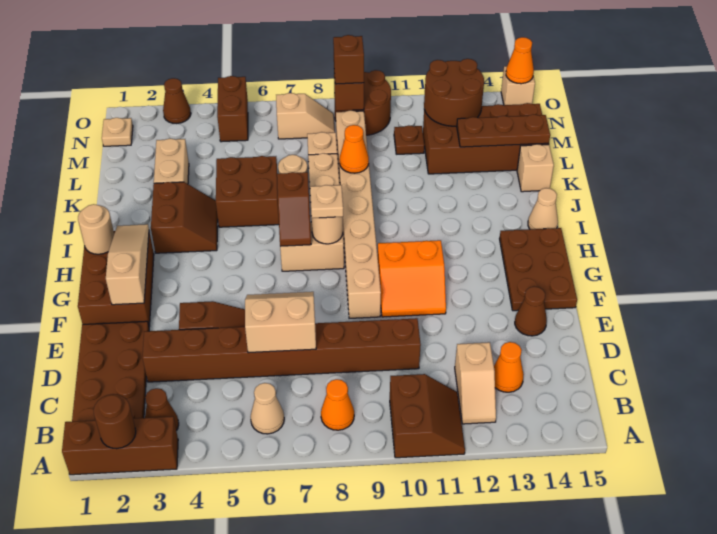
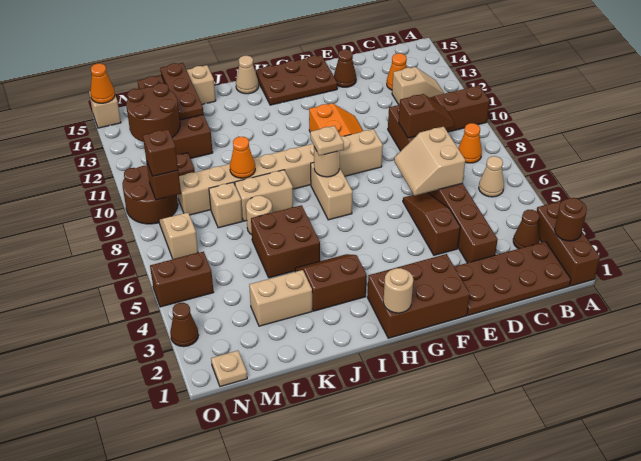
tan 1x3 slope [106,224,149,305] -> none
brown 1x2 slope [277,172,311,246] -> brown 1x2 slope moved to [399,94,455,138]

